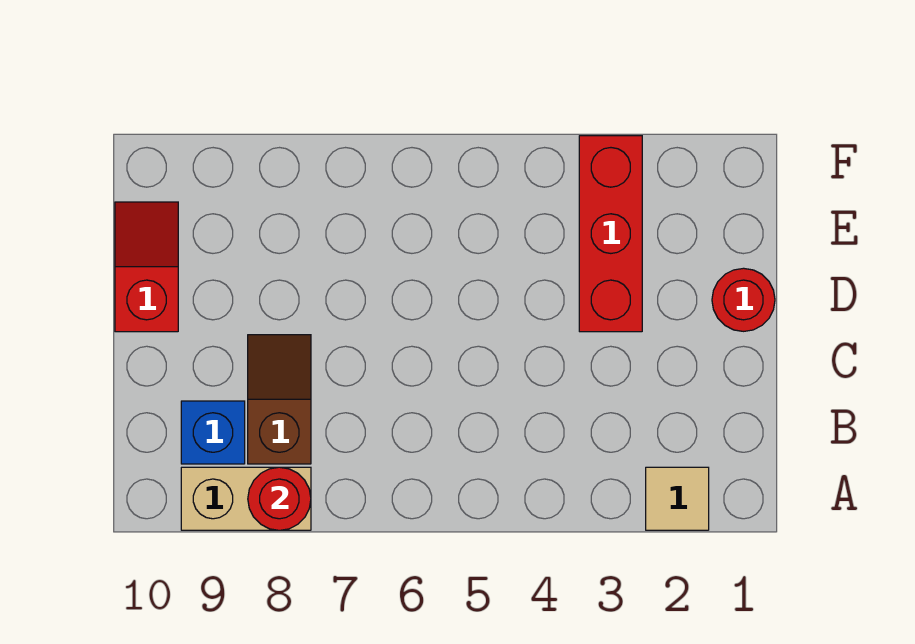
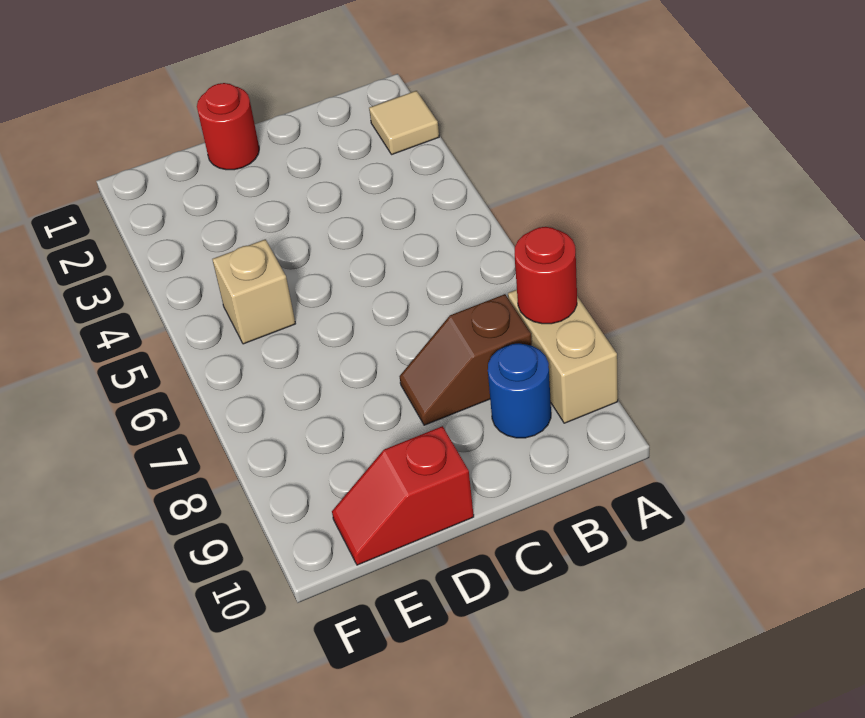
blue 1x1 brick [181,401,245,464] -> blue 1x1 round brick [488,343,551,438]
red 1x3 brick [579,136,642,332] -> none
none -> tan 1x1 brick [212,239,296,344]

